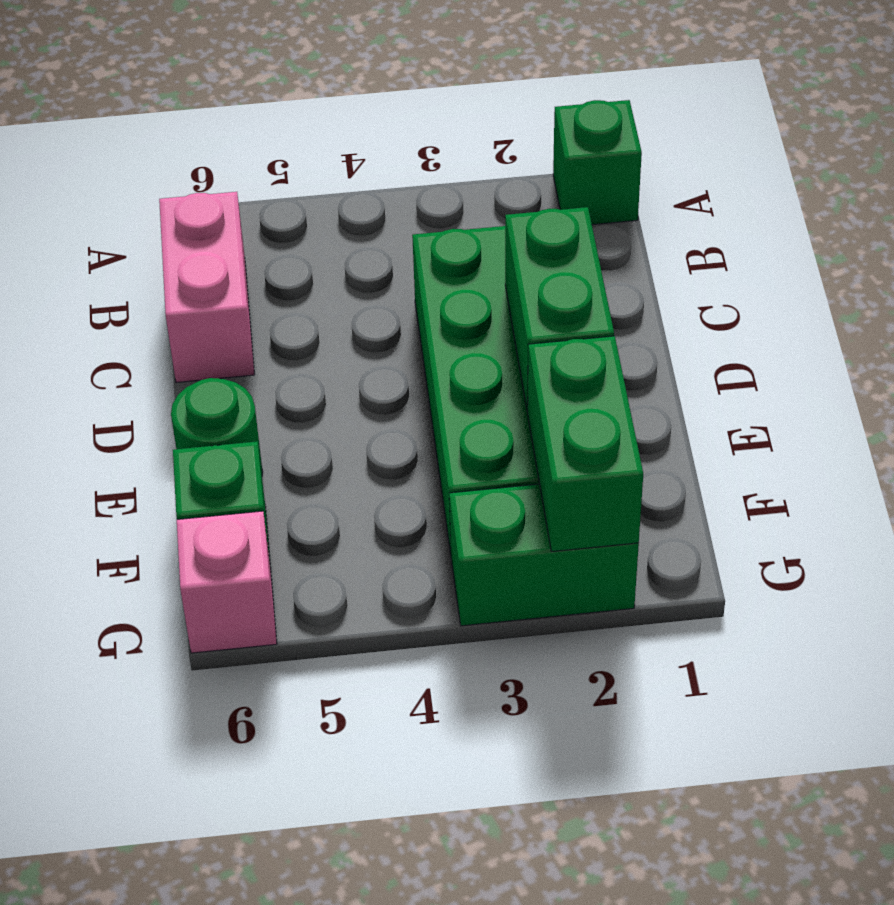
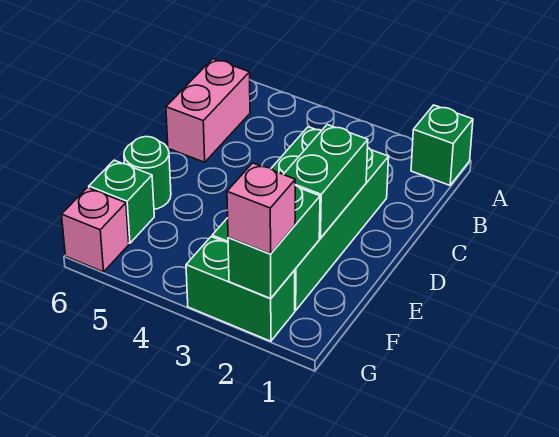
none -> pink 1x1 brick [227,163,295,254]

